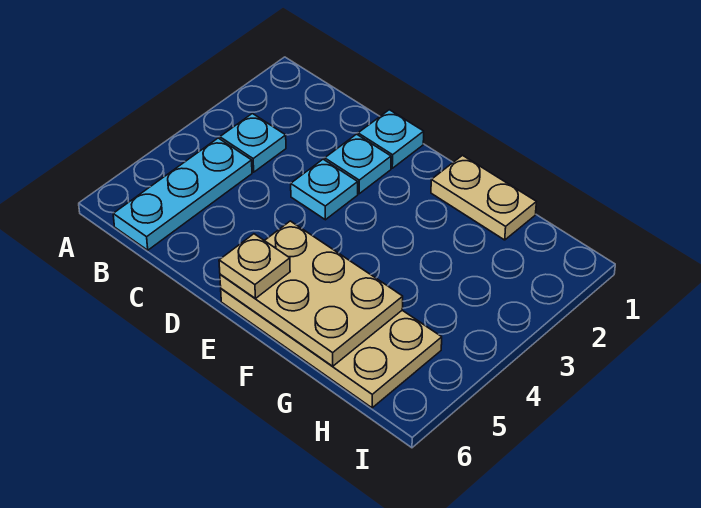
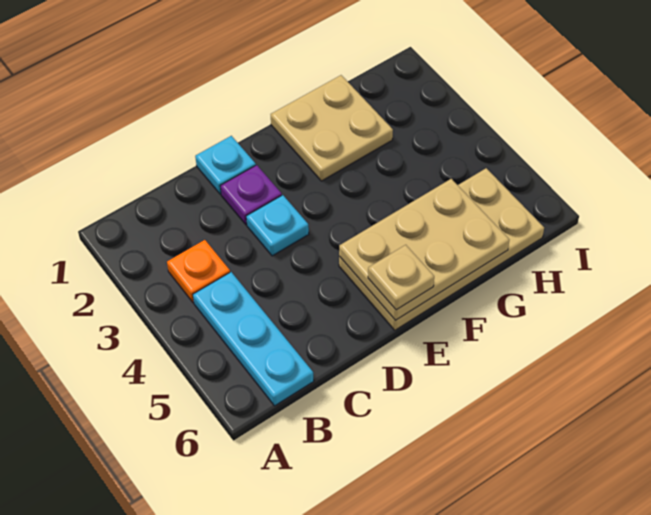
cyan 1x1 plate [220,114,286,172] -> orange 1x1 plate [167,240,230,302]
cyan 1x1 plate [325,134,391,194] -> purple 1x1 plate [220,165,282,225]
tan 1x2 plate [431,155,536,240] -> tan 2x2 plate [271,75,393,181]

